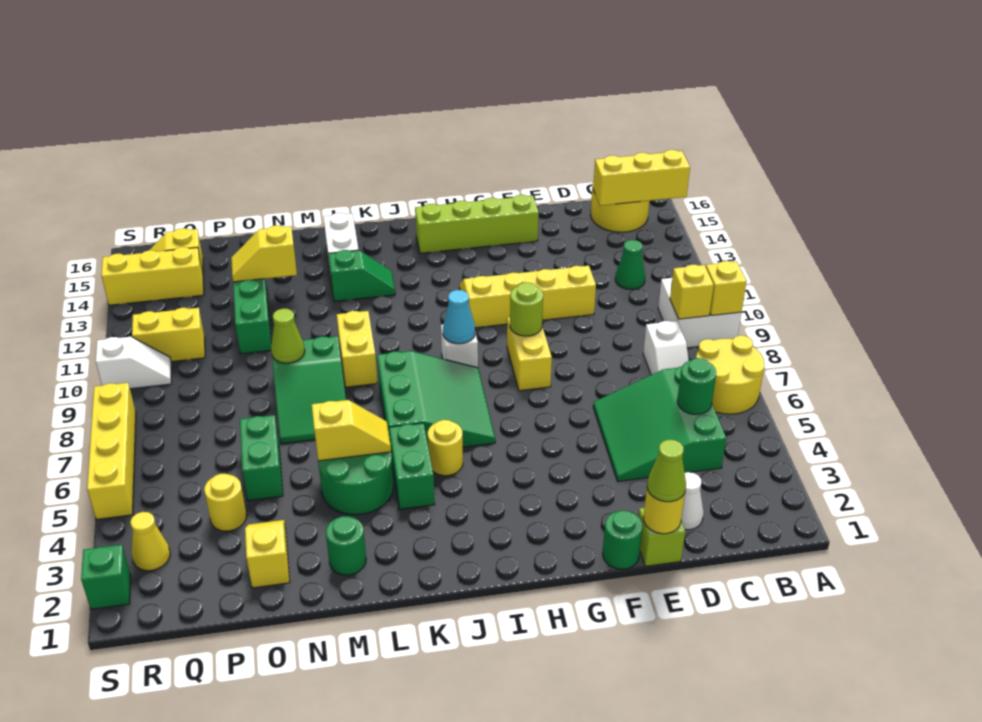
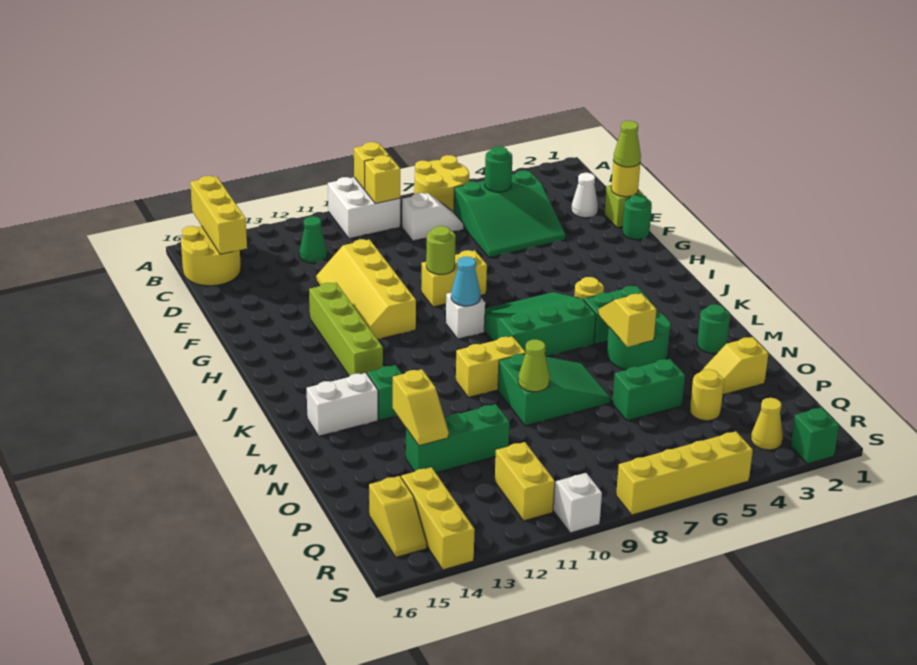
lime 1x4 brick [415,195,539,253] -> lime 1x4 brick moved to [309,283,383,376]

